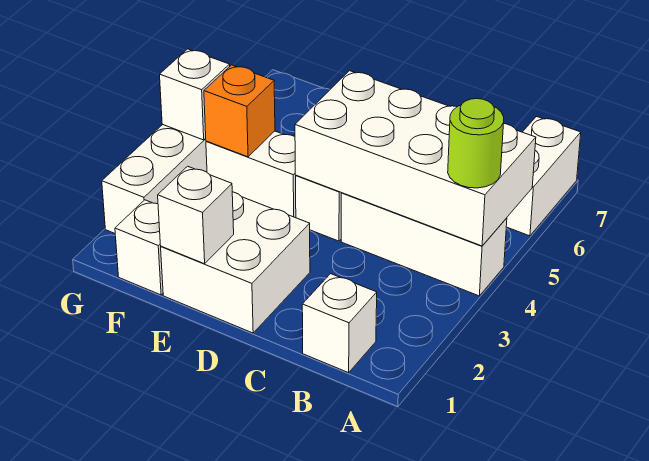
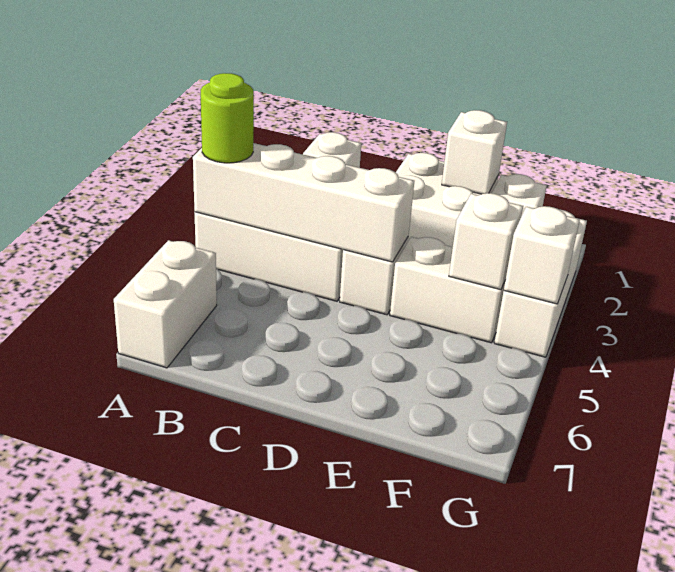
white 2x4 brick [295,71,536,246] -> white 1x4 brick [193,143,414,262]
orange 1x1 brick [204,65,275,157] -> white 1x1 brick [449,193,523,290]

